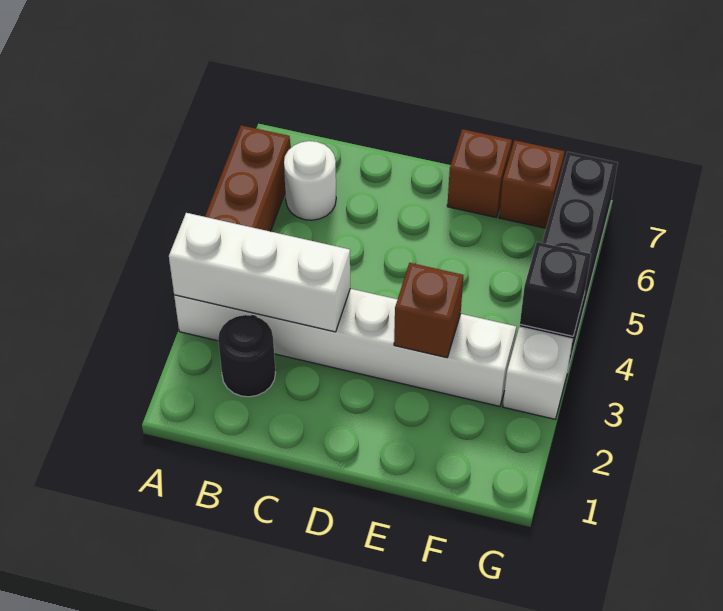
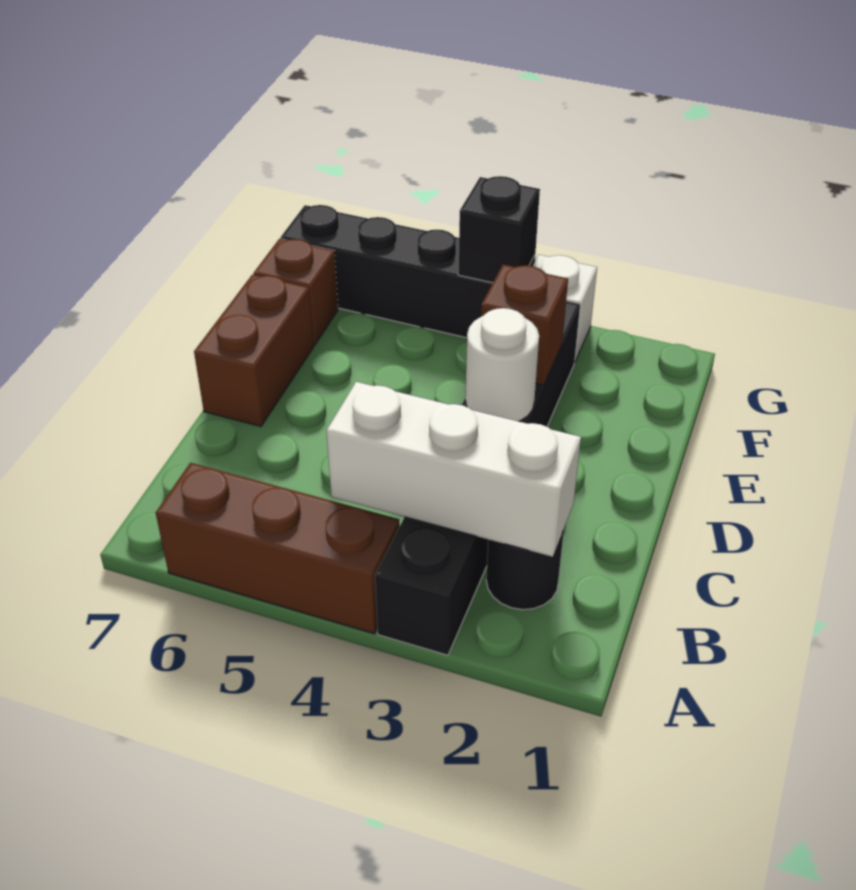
white 1x6 brick [174,289,516,406] -> black 1x6 brick [375,302,580,655]
white 1x3 brick [169,213,350,332] -> white 1x3 brick turned to [326,382,581,557]
white 1x1 round brick [284,141,336,220] -> white 1x1 round brick moved to [465,308,539,421]
brown 1x1 brick [447,129,512,217] -> brown 1x2 brick [194,274,314,426]

